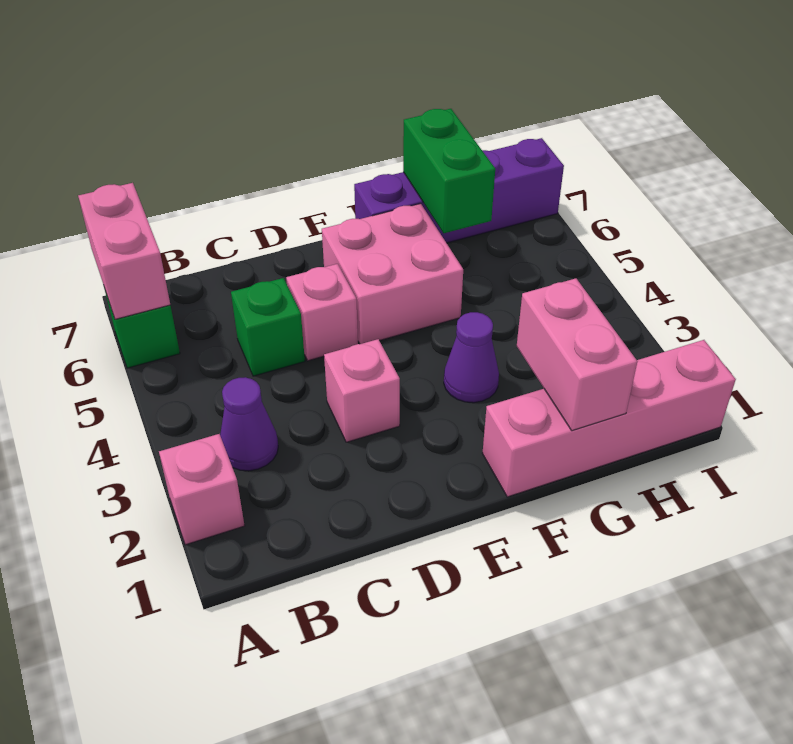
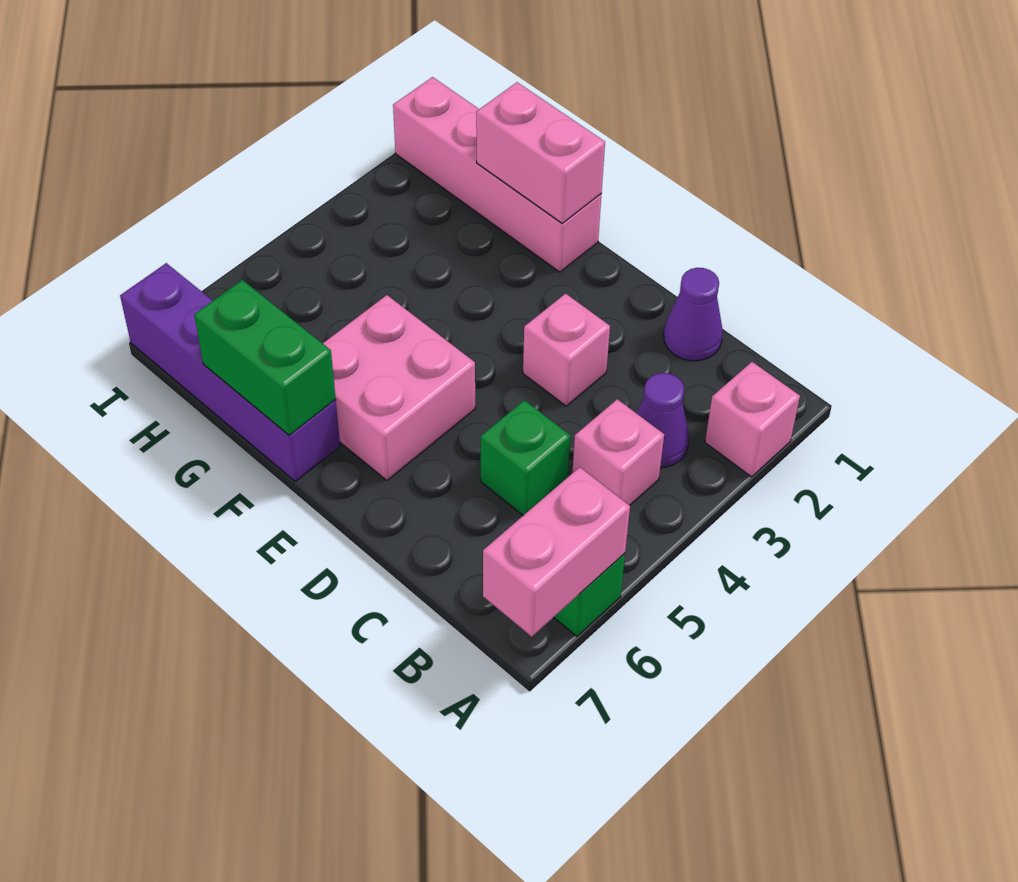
pink 1x1 brick [286,264,358,361] -> pink 1x1 brick moved to [572,399,664,505]
purple 1x1 cone [444,312,499,403] -> purple 1x1 cone moved to [664,268,723,361]
pink 1x2 brick [517,278,638,431] -> pink 1x2 brick turned to [476,82,605,223]
green 1x2 brick [403,109,495,233] -> green 1x2 brick turned to [194,280,336,435]

